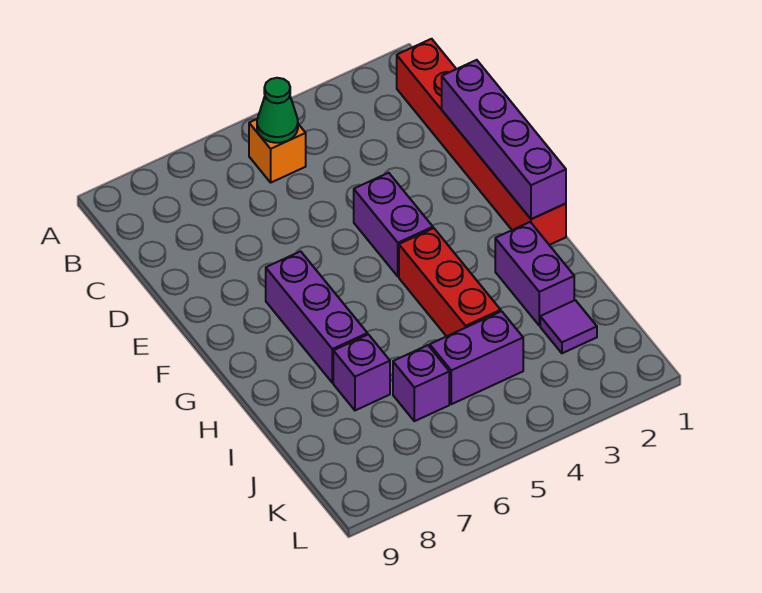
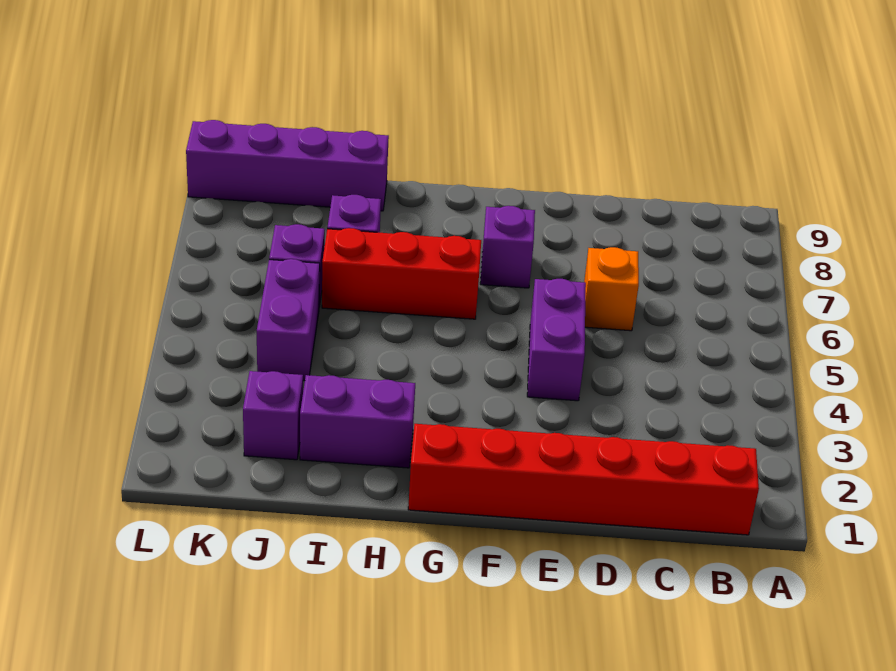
orange 1x1 brick [249,119,306,182] -> orange 1x1 brick moved to [584,247,639,331]
green 1x1 cone [257,78,298,143] -> none
purple 1x4 brick [442,60,566,219] -> purple 1x4 brick moved to [186,120,389,211]
purple 1x2 brick [354,173,433,276] -> purple 1x2 brick turned to [527,279,586,401]
purple 1x3 brick [266,251,367,383] -> purple 1x1 brick [480,206,535,288]
red 1x3 brick [399,228,501,336] -> red 1x3 brick moved to [322,228,481,319]
purple 1x1 tile [540,300,597,353] -> purple 1x1 brick [243,371,303,460]

